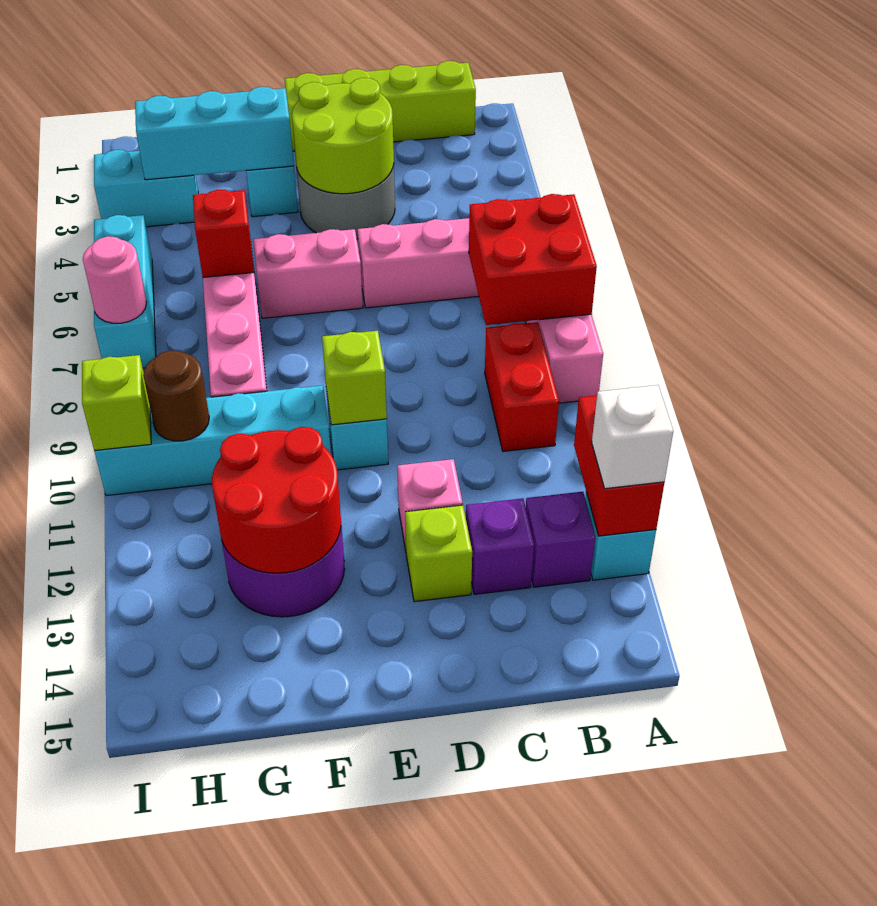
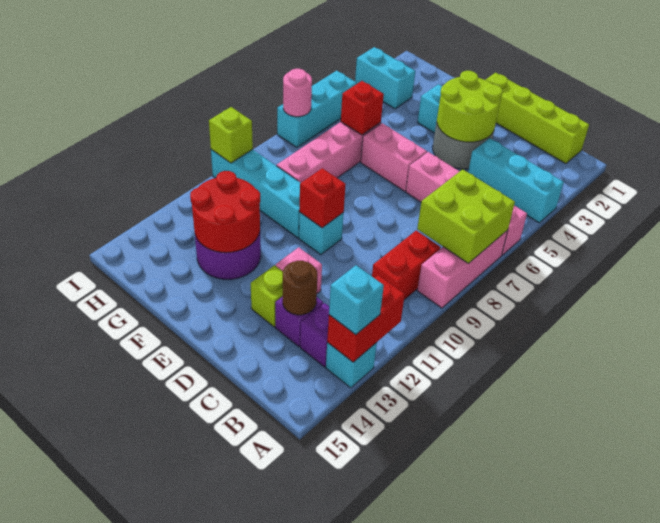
red 2x2 brick [469,194,597,325] -> lime 2x2 brick [417,169,515,263]
white 1x1 brick [592,385,673,489] -> cyan 1x1 brick [329,265,384,335]
lime 1x1 brick [322,331,387,425] -> red 1x1 brick [299,168,346,228]
cyan 1x3 brick [135,87,294,180] -> cyan 1x3 brick moved to [468,138,564,223]
brown 1x1 round brick [143,350,209,441] -> brown 1x1 round brick moved to [283,261,317,315]

